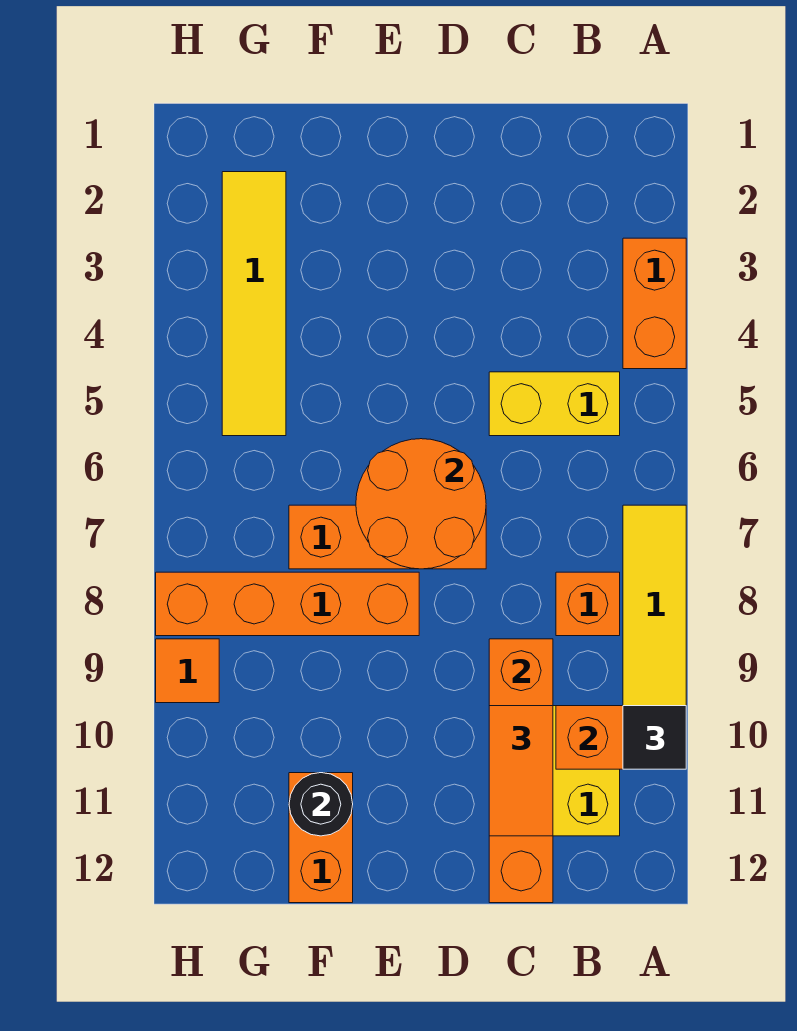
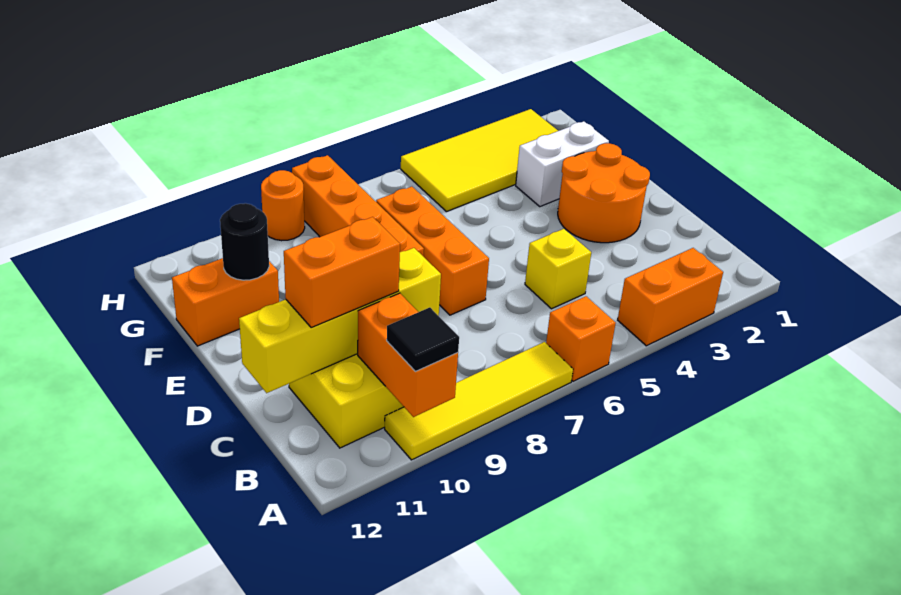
yellow 1x2 brick [489,372,620,436] -> yellow 1x1 brick [525,229,591,309]
orange 1x1 brick [556,572,620,636] -> orange 1x1 brick moved to [546,296,616,381]
orange 1x4 brick [489,639,553,903] -> yellow 1x4 brick [239,248,441,393]
orange 1x2 tile [489,706,553,836] -> orange 1x2 brick [284,217,400,328]
orange 2x2 round brick [356,439,486,569] -> orange 2x2 round brick moved to [558,143,650,243]
none -> white 1x2 brick [516,121,609,207]
yellow 1x4 tile [222,172,286,436] -> yellow 2x4 tile [401,109,558,212]
orange 1x1 tile [156,639,219,703] -> orange 1x1 round brick [261,170,305,241]

